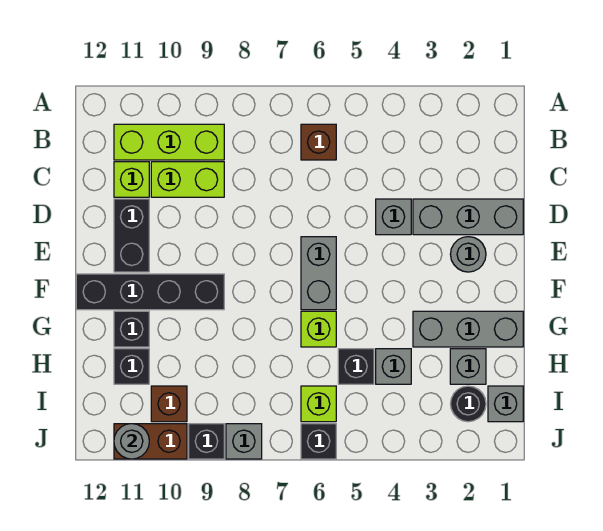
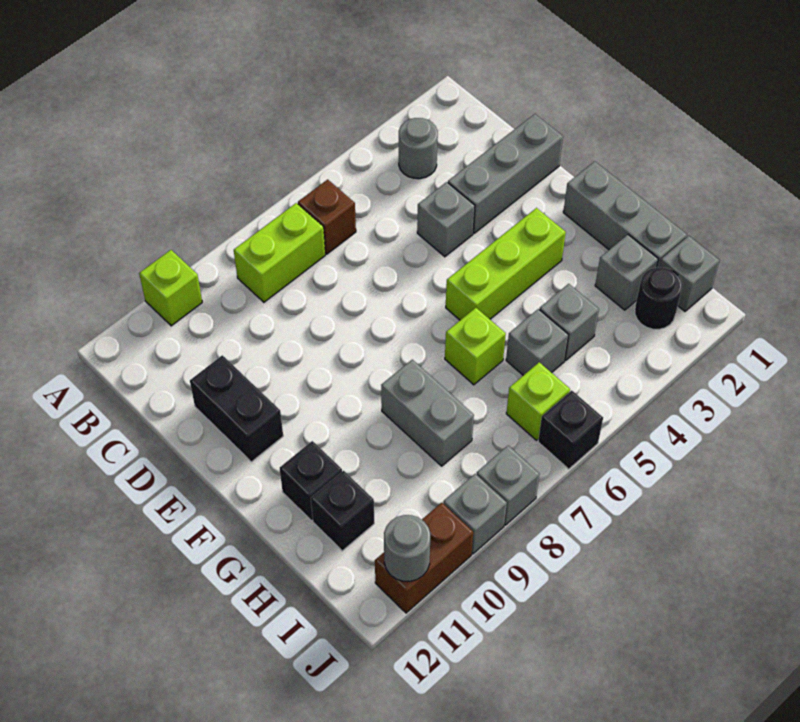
lime 1x3 brick [114,124,224,160] -> lime 1x3 brick moved to [446,208,566,320]
lime 1x2 brick [151,162,224,197] -> lime 1x2 brick moved to [234,203,325,302]
lime 1x1 brick [114,162,149,197] -> lime 1x1 brick moved to [139,250,202,326]
grey 1x1 round brick [450,237,486,272] -> grey 1x1 round brick moved to [399,118,438,179]
grey 1x2 brick [301,237,336,310] -> grey 1x2 brick moved to [381,360,474,466]
black 1x4 brick [76,274,224,310] -> none
grey 1x3 brick [413,311,523,347] -> grey 1x3 brick turned to [563,161,687,267]
black 1x1 brick [338,349,374,384] -> grey 1x1 brick [506,309,569,375]
brown 1x1 brick [151,386,187,422] -> none
black 1x1 brick [189,424,224,459] -> grey 1x1 brick [443,474,507,554]

